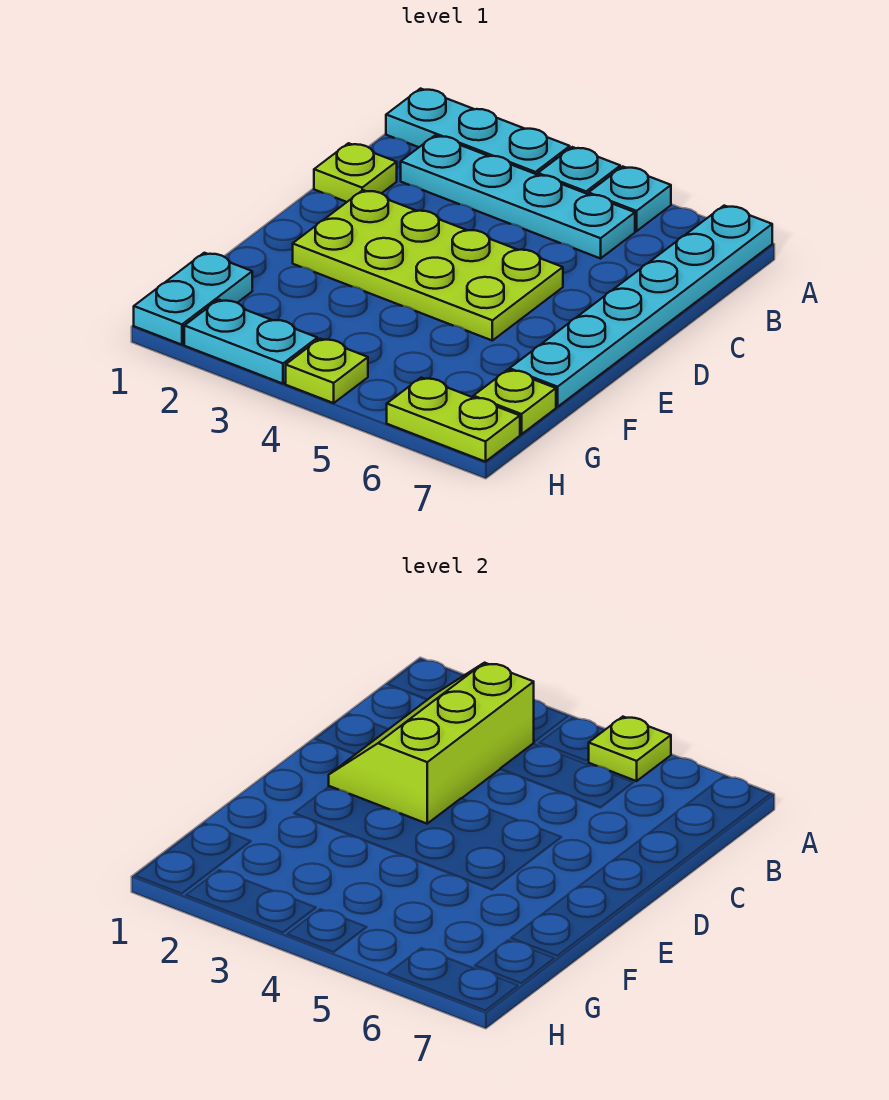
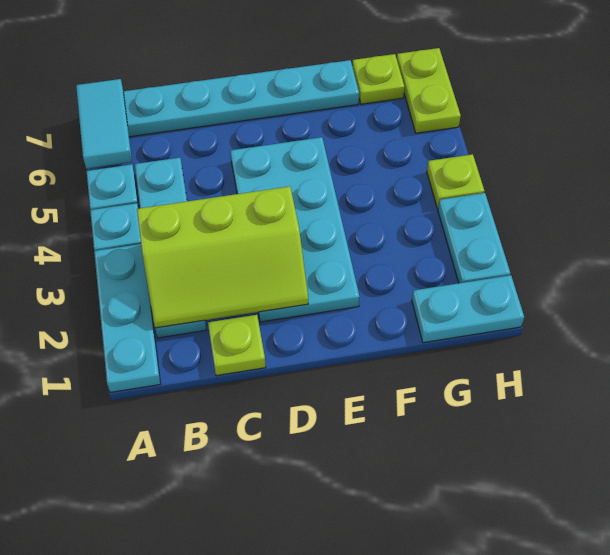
lime 1x1 plate [589,717,671,781] -> none
none -> cyan 1x2 tile [76,79,132,169]
lime 2x4 plate [293,190,563,340] -> cyan 2x4 plate [230,137,359,322]

